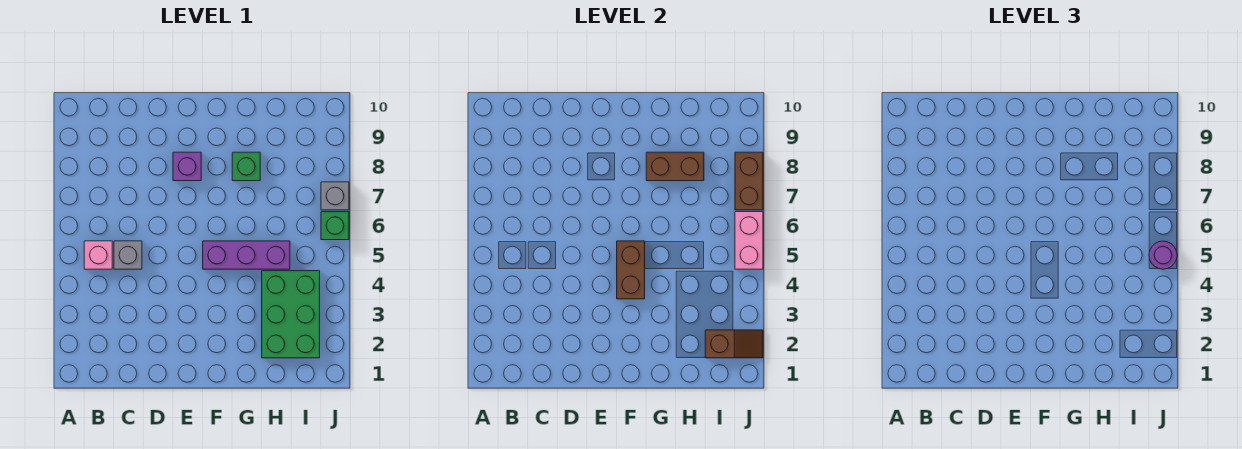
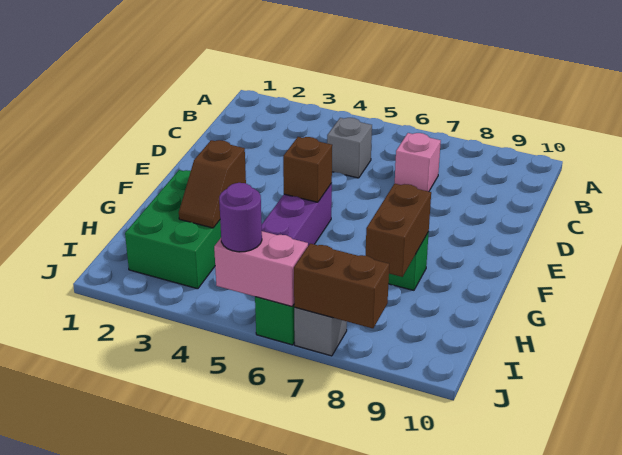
pink 1x1 brick [84,241,112,269] -> pink 1x1 brick moved to [395,133,441,192]
purple 1x1 brick [173,152,201,181] -> none
brown 1x2 brick [617,241,645,299] -> brown 1x1 brick [283,137,332,202]
green 2x3 brick [262,271,320,358] -> green 2x3 brick turned to [125,170,221,289]
brown 1x2 slope [705,330,763,358] -> brown 1x2 slope moved to [179,140,246,228]

